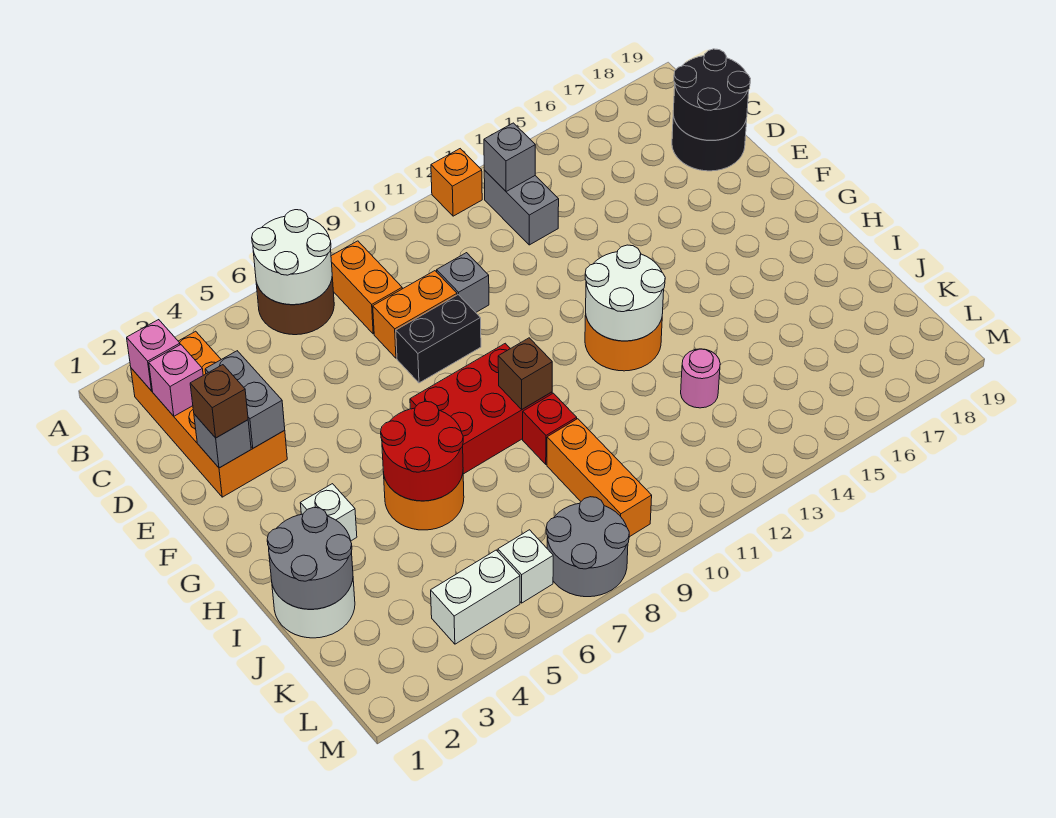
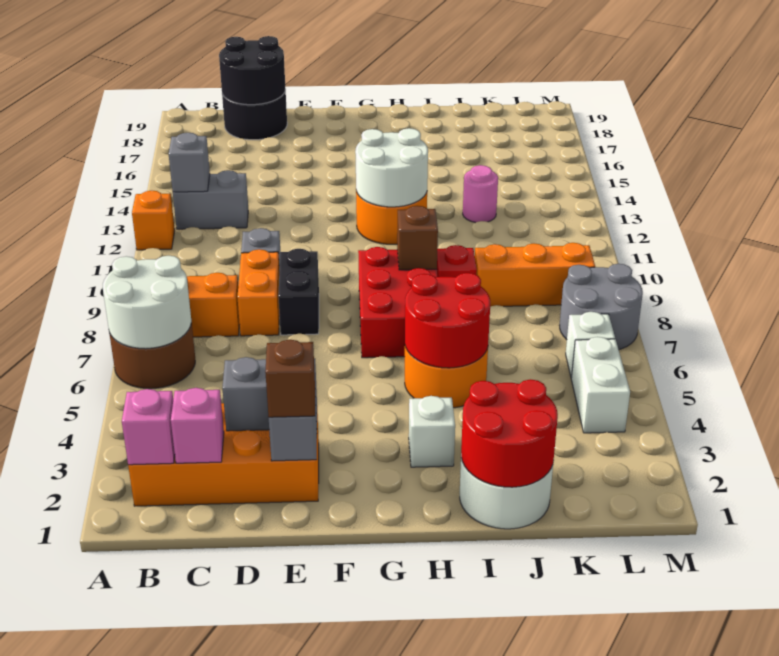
grey 2x2 round brick [267,507,353,609] -> red 2x2 round brick [461,379,558,487]

